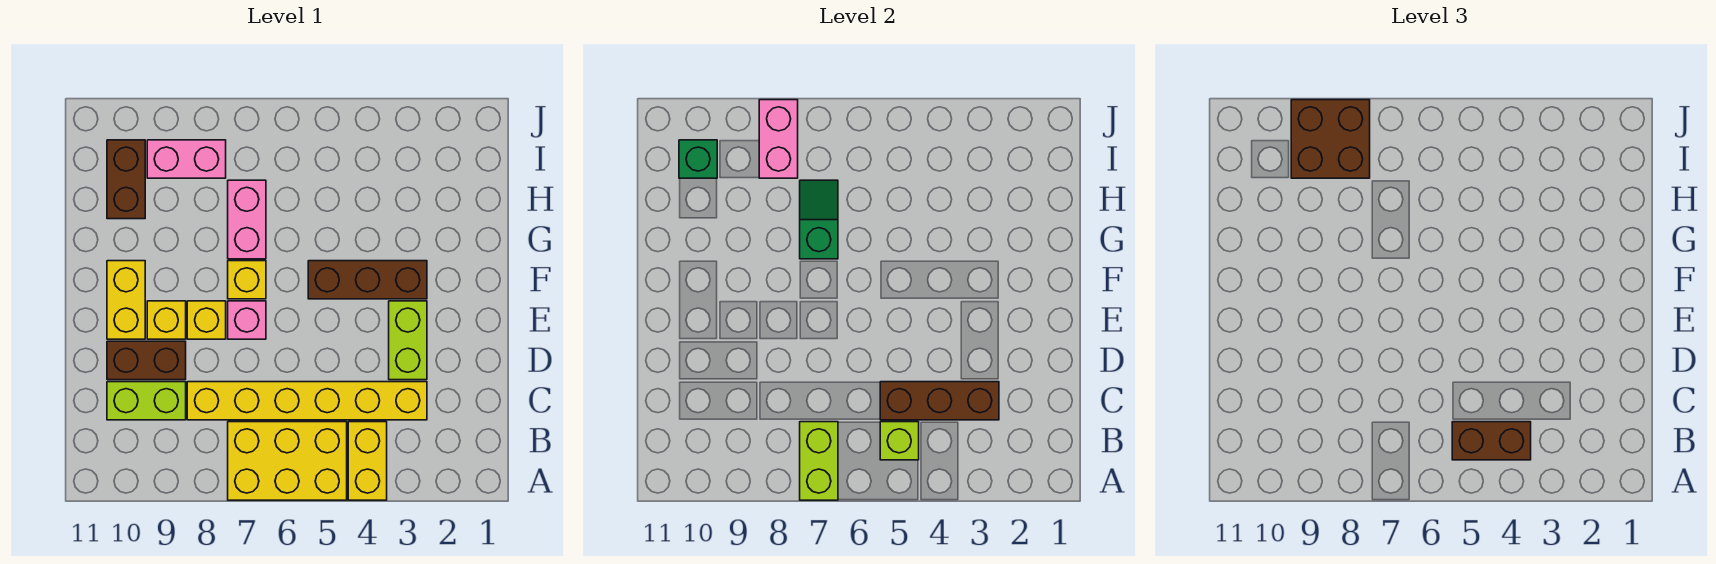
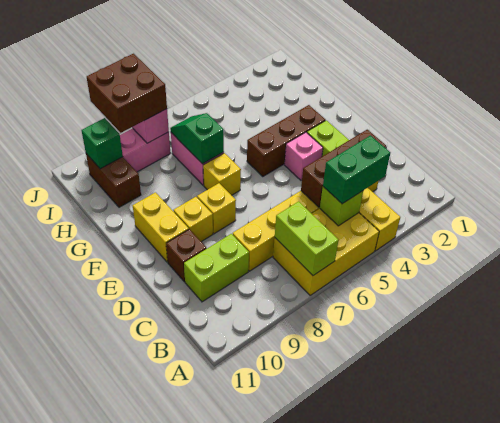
brown 1x2 brick [1452,422,1531,460] -> green 1x2 brick [323,136,390,204]
brown 1x2 brick [107,341,186,380] -> brown 1x1 brick [166,229,207,282]
pink 1x1 brick [228,301,266,339] -> pink 1x1 brick moved to [284,132,323,180]

